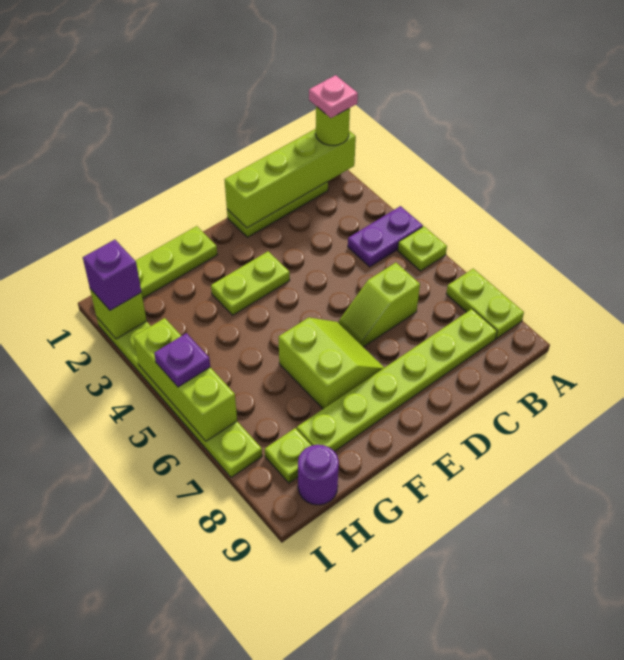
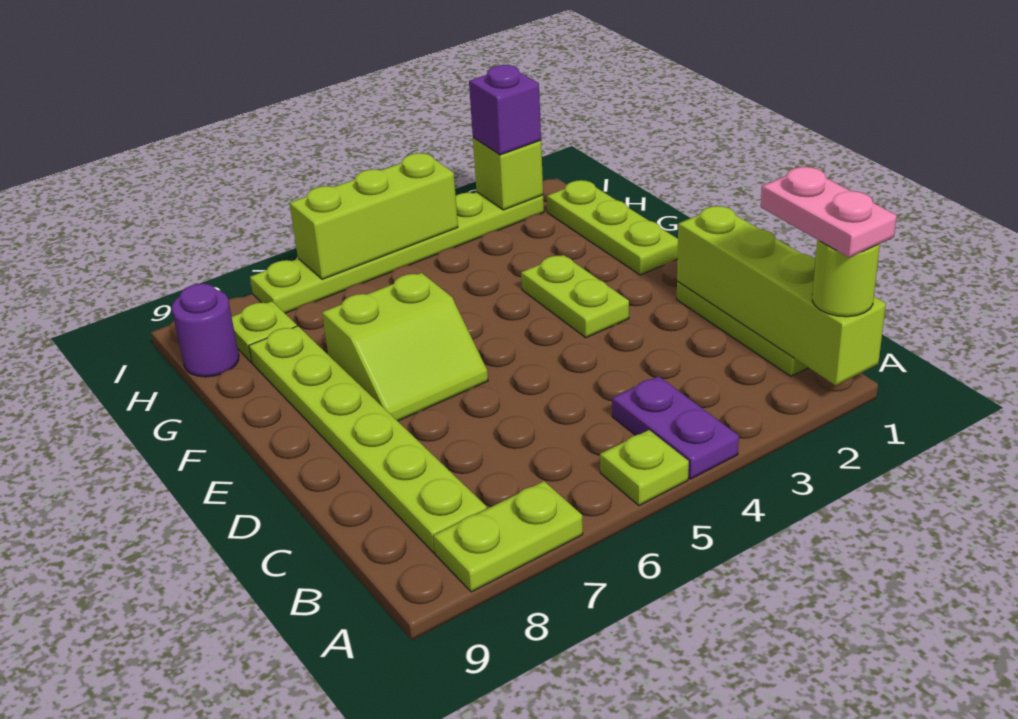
pink 1x1 plate [309,75,358,118] -> pink 1x2 plate [761,167,897,258]
lime 1x2 slope [339,263,420,347] -> none
purple 1x1 plate [154,333,210,387] -> none

